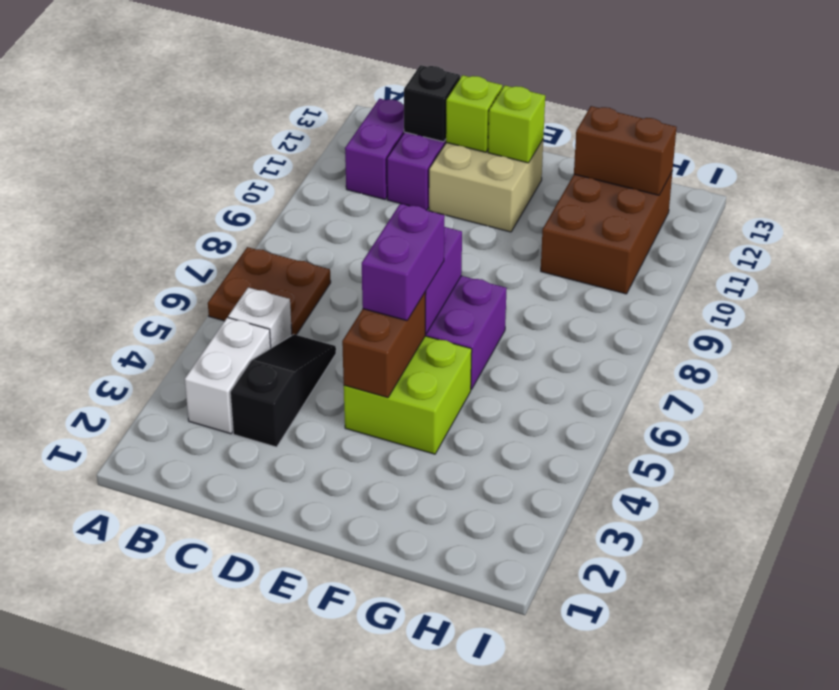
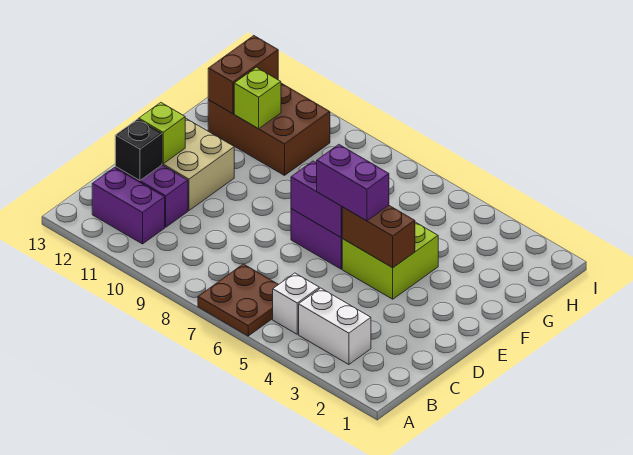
black 1x3 slope [230,334,336,447] -> none
lime 1x1 brick [488,86,545,163] -> lime 1x1 brick moved to [234,67,281,129]

